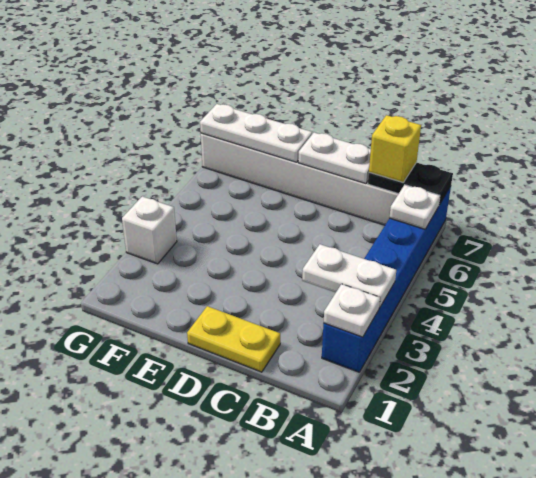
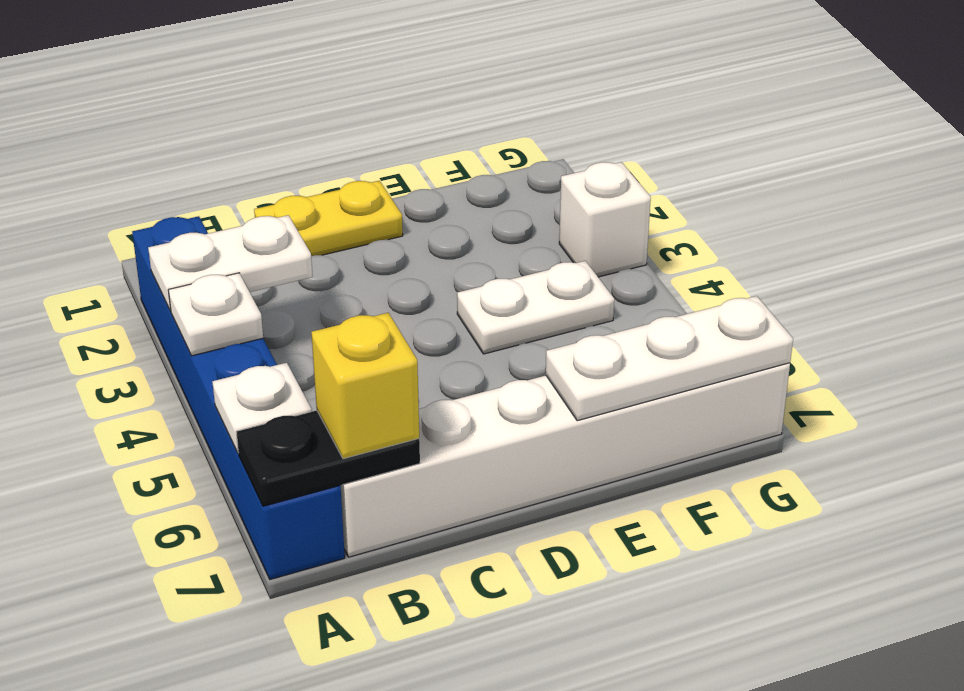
white 1x1 plate [324,284,380,337] -> white 1x1 plate moved to [168,273,263,356]
white 1x2 plate [298,132,371,184] -> white 1x2 plate moved to [457,261,614,354]

